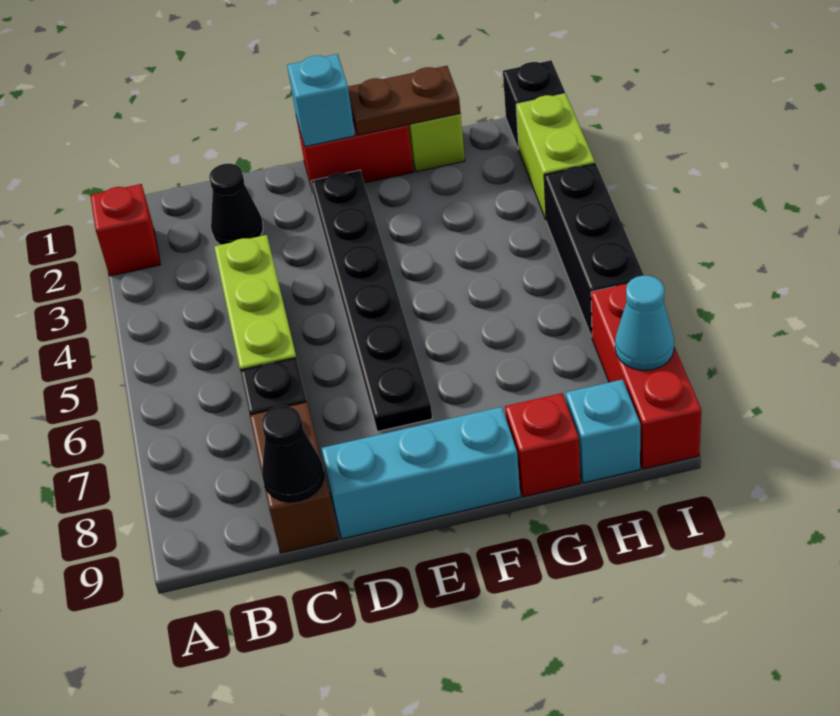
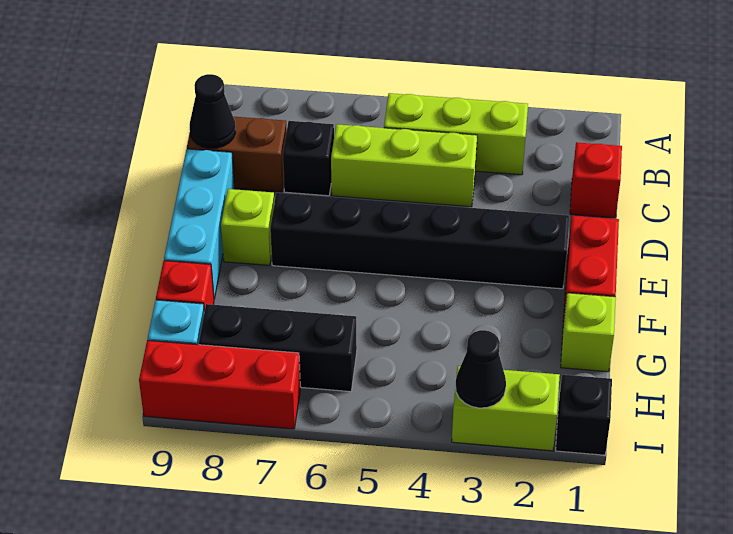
red 1x1 brick [90,184,160,276] -> red 1x1 brick moved to [570,142,622,218]
none -> lime 1x3 brick [384,93,528,175]
black 1x1 cone [209,164,263,245] -> black 1x1 cone moved to [456,330,506,408]
cyan 1x1 brick [287,54,355,147] -> none
black 1x6 plate [311,170,432,432] -> black 1x6 brick [270,193,569,289]
none -> lime 1x1 brick [221,189,274,265]
brown 1x2 plate [348,66,461,135] -> none
black 1x3 brick [544,163,644,337] -> black 1x3 brick moved to [199,304,357,392]
cyan 1x1 cone [615,276,674,370] -> none

